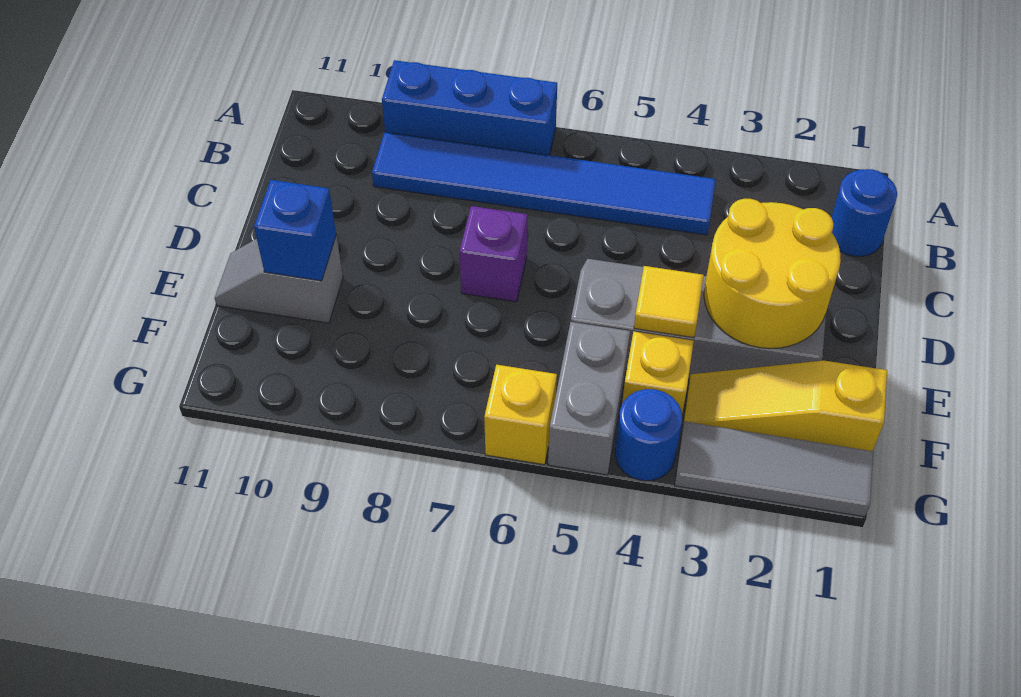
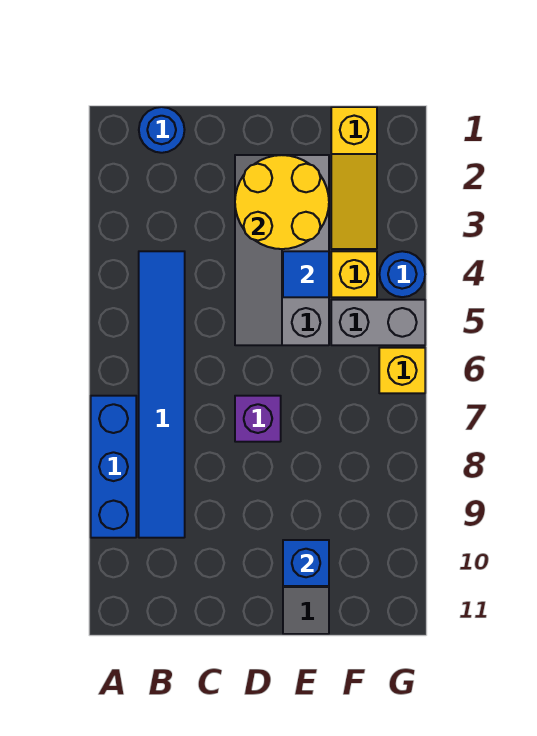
yellow 1x1 tile [634,266,704,338] -> blue 1x1 tile [283,251,329,297]
grey 1x3 tile [674,421,873,517] -> none

